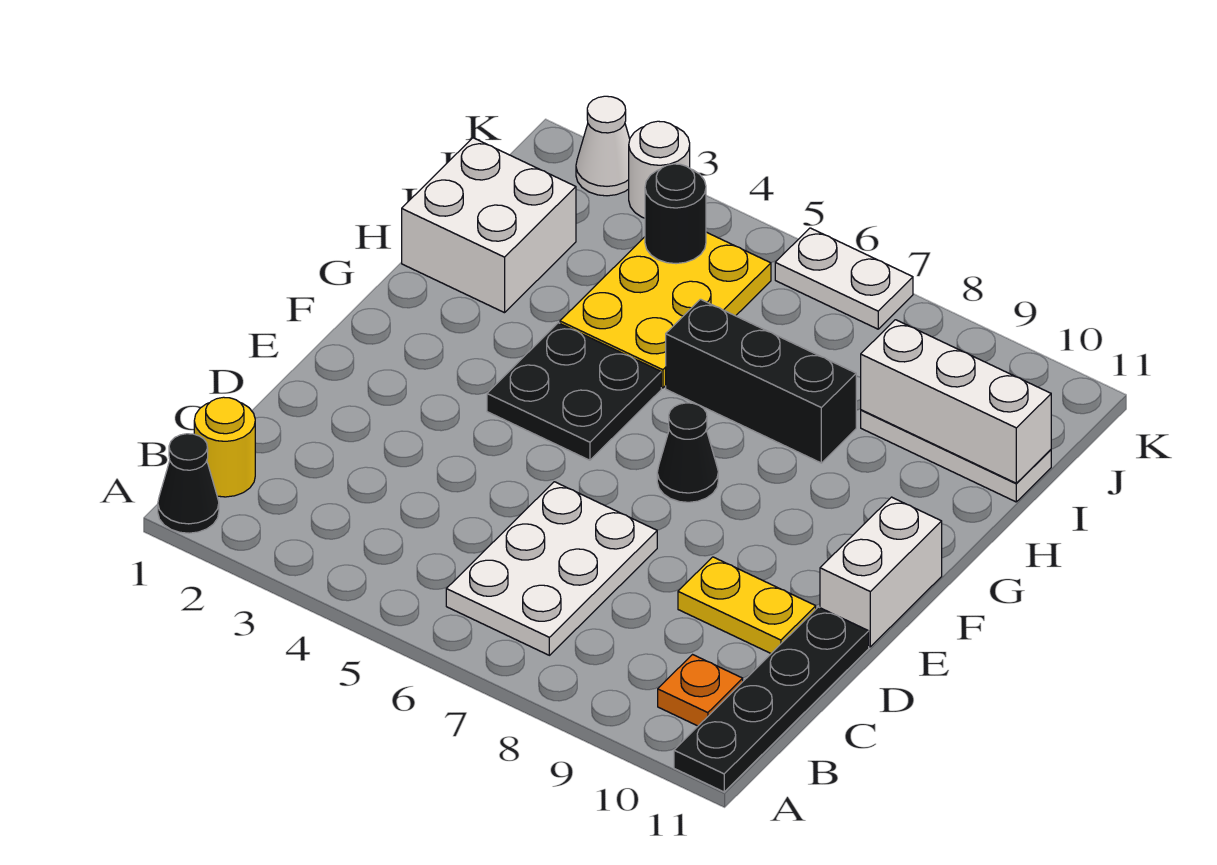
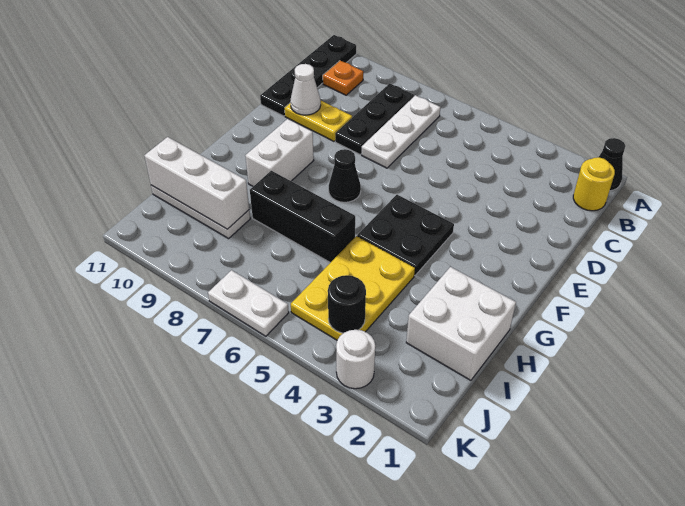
white 2x3 plate [446,482,657,655] -> white 1x3 plate [362,95,441,168]
none -> black 1x3 plate [335,83,414,154]
white 1x2 brick [820,497,942,647] -> white 1x2 brick moved to [245,119,314,186]
white 1x1 cone [576,96,630,196] -> white 1x1 cone moved to [290,64,321,115]

